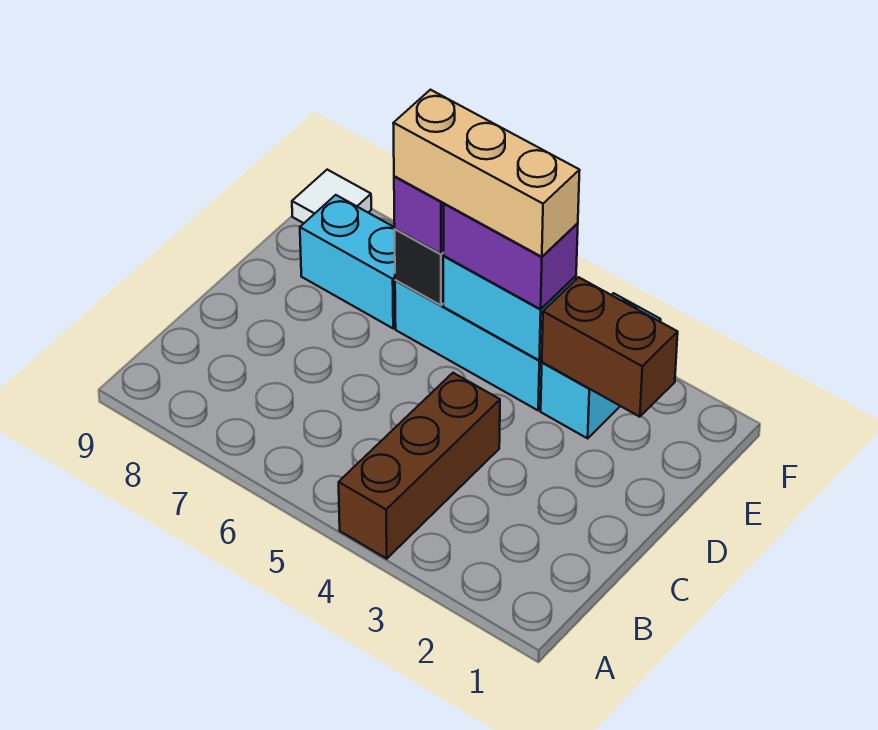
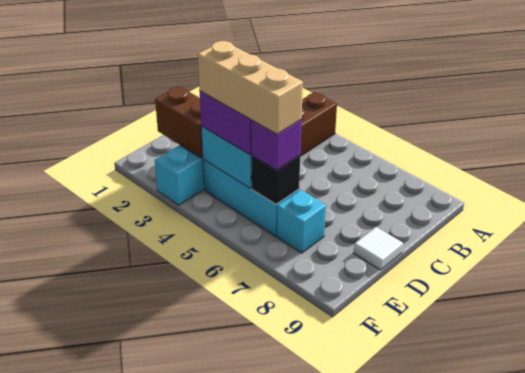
cyan 1x2 brick [300,195,396,328] -> cyan 1x1 brick [277,190,326,253]
white 1x1 tile [292,170,371,223] -> white 1x1 tile moved to [354,227,403,270]

